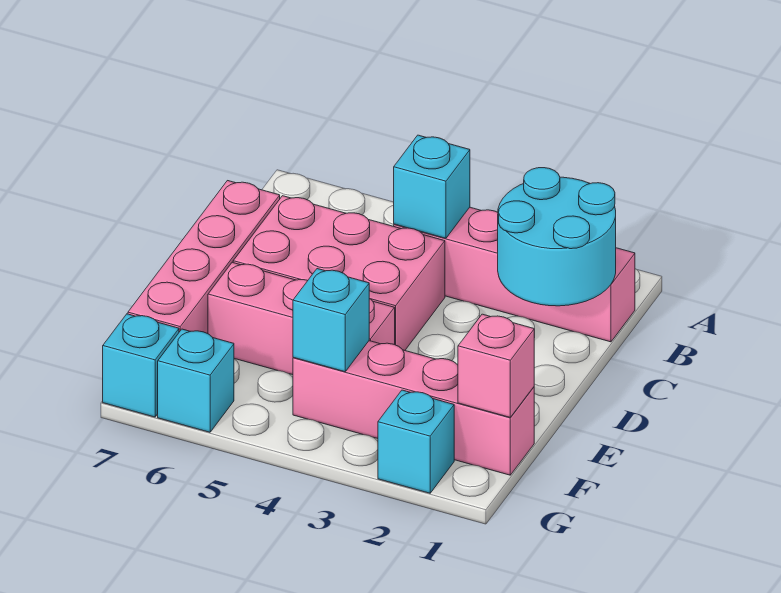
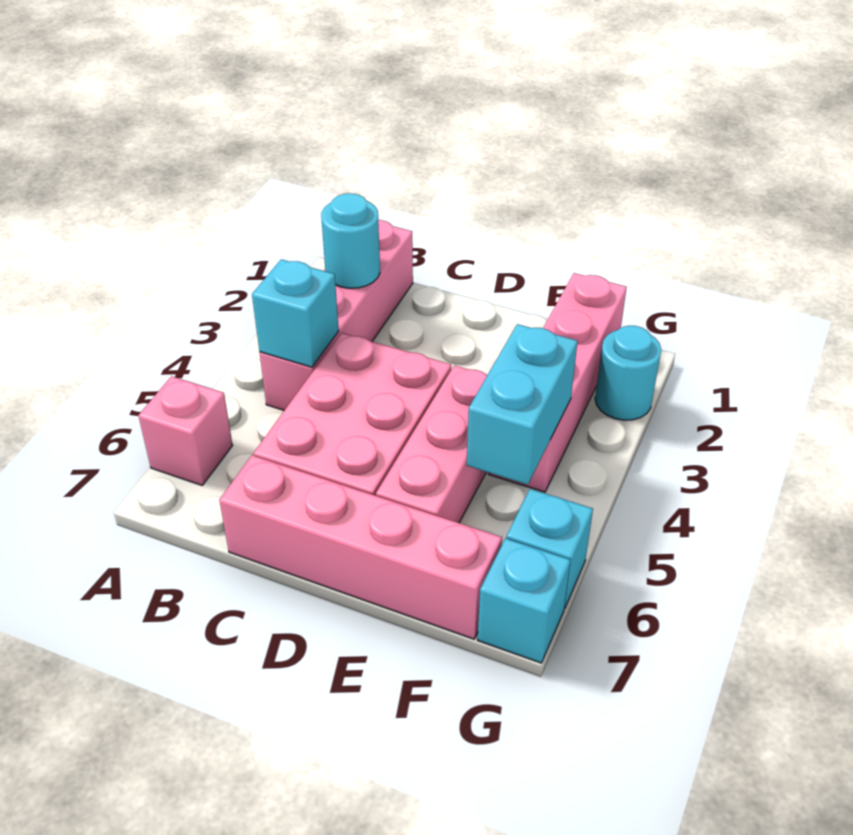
cyan 2x2 round brick [498,168,616,306] -> cyan 1x1 round brick [321,193,380,288]
pink 1x1 brick [458,314,534,417] -> pink 1x1 brick moved to [138,376,233,485]
cyan 1x1 brick [293,269,369,372] -> cyan 1x2 brick [467,324,578,485]
cyan 1x1 brick [378,390,454,493] -> cyan 1x1 round brick [595,326,661,420]

